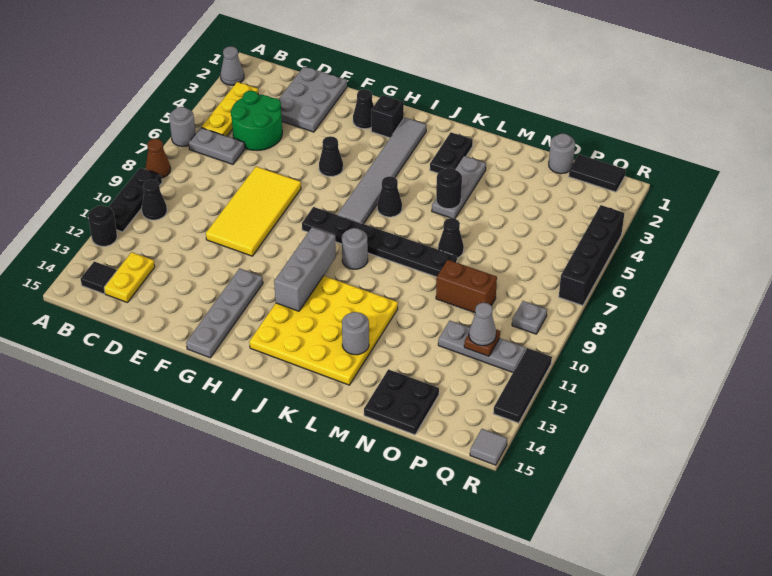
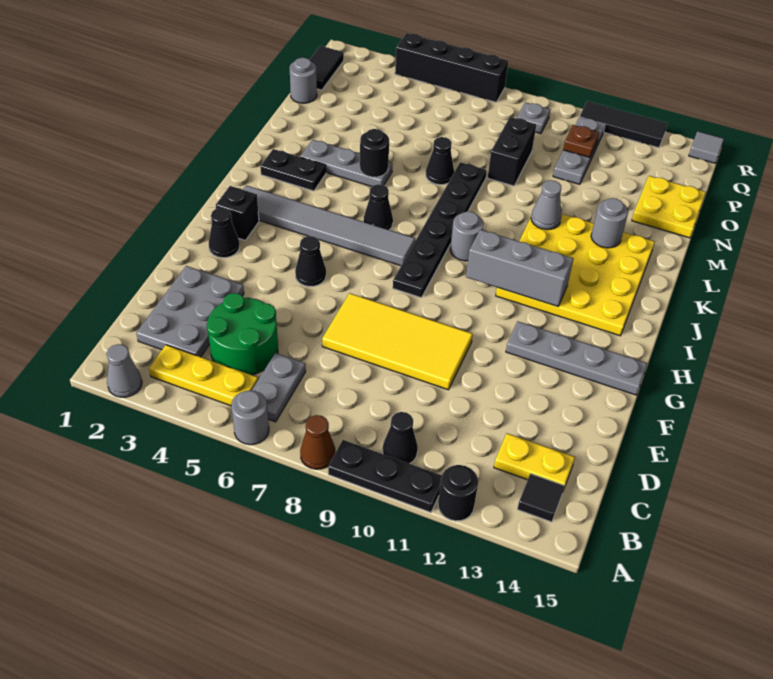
grey 2x3 plate [279,67,347,132] -> grey 2x3 plate turned to [136,266,244,357]
brown 1x2 brick [436,260,497,313] -> black 1x2 brick [488,117,536,186]
black 2x2 plate [364,369,439,435] -> yellow 2x2 plate [632,176,706,238]
grey 1x1 cone [469,303,496,346] -> grey 1x1 cone moved to [531,180,562,230]

